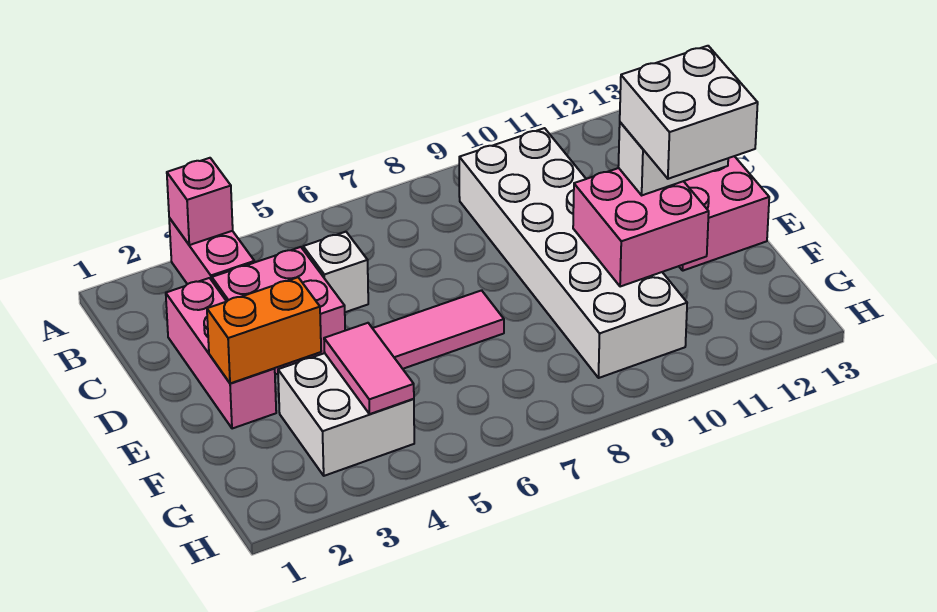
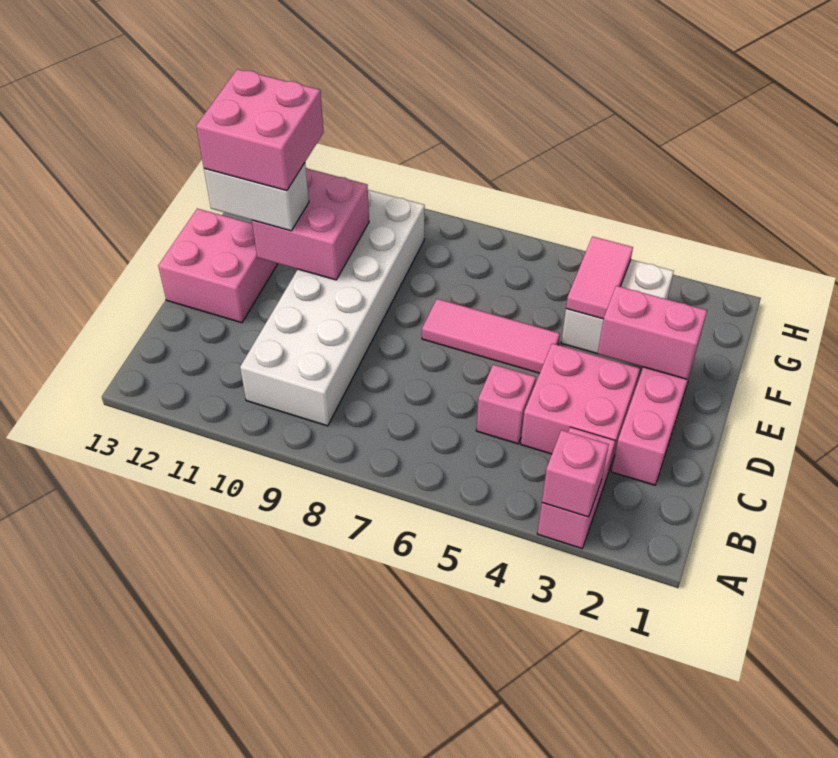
white 1x1 brick [303,232,368,312] -> pink 1x1 brick [476,365,536,444]
orange 1x2 brick [207,277,321,383] -> pink 1x2 brick [598,286,707,379]
white 2x2 brick [620,46,758,179] -> pink 2x2 brick [196,69,324,191]

